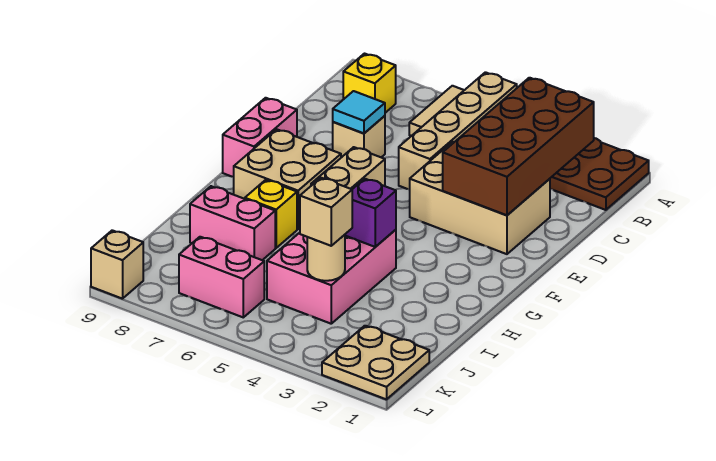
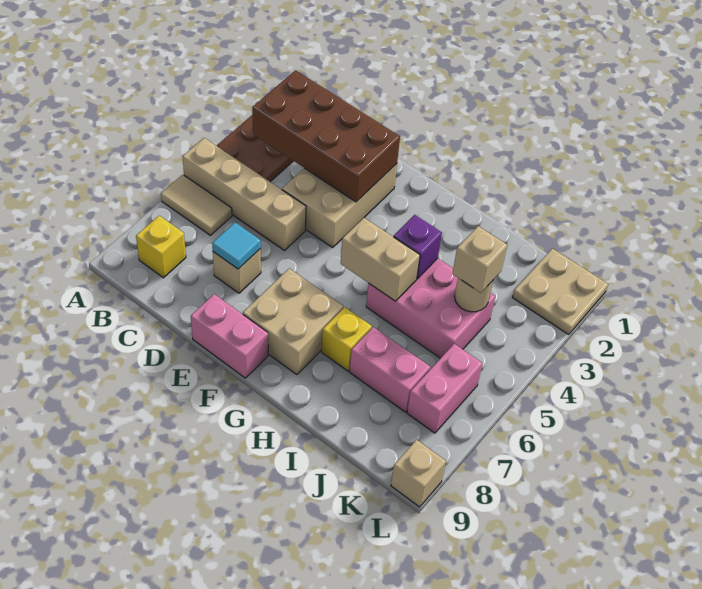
pink 1x2 brick [190,186,275,260] -> pink 1x2 brick turned to [350,327,430,412]

